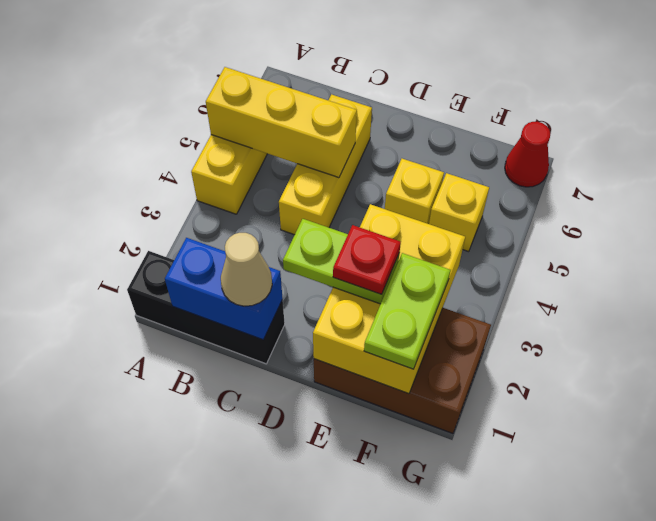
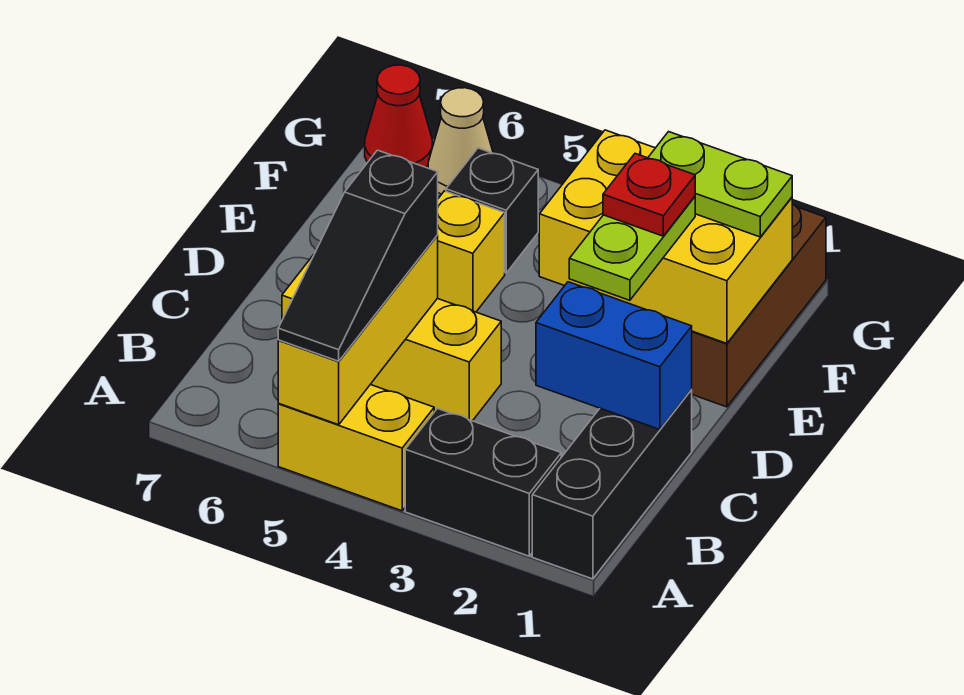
none -> black 1x2 brick [405,409,561,556]
none -> black 1x3 slope [278,150,438,361]
blue 1x2 brick [165,238,283,340] -> blue 1x2 brick turned to [536,282,692,430]
tan 1x1 cone [221,233,272,306] -> tan 1x1 cone moved to [428,88,493,194]
yellow 1x1 brick [429,173,489,252] -> black 1x1 brick [446,148,538,273]

